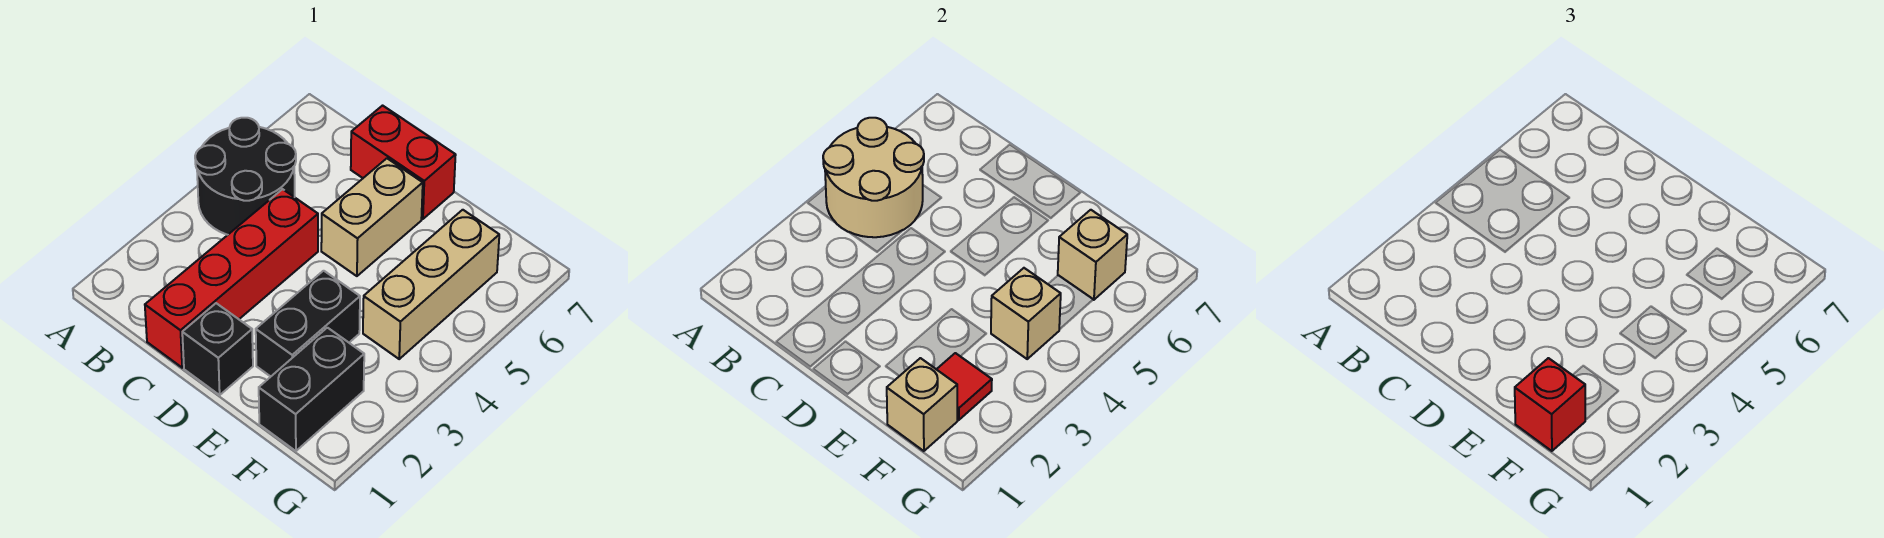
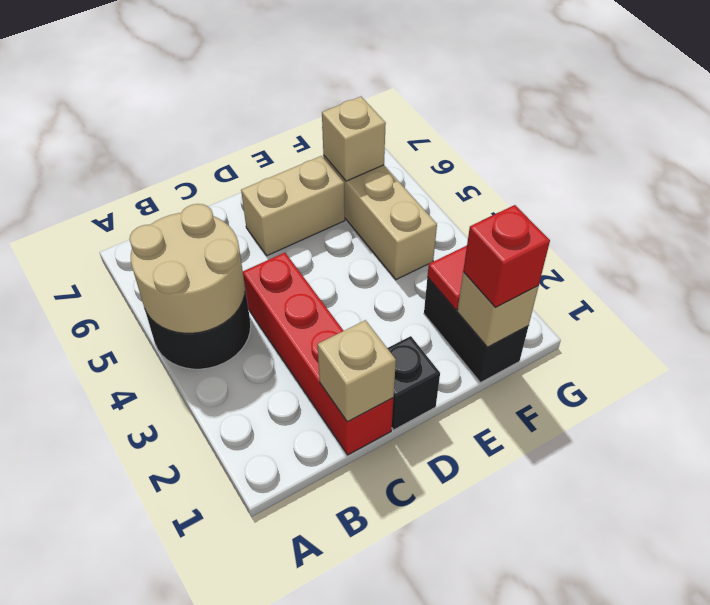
red 1x2 brick [351,106,456,219] -> none
tan 1x2 brick [321,158,423,276] -> tan 1x2 brick turned to [241,156,345,256]
black 1x2 brick [256,271,360,377] -> none
tan 1x1 brick [991,268,1061,359] -> tan 1x1 brick moved to [317,320,396,422]

